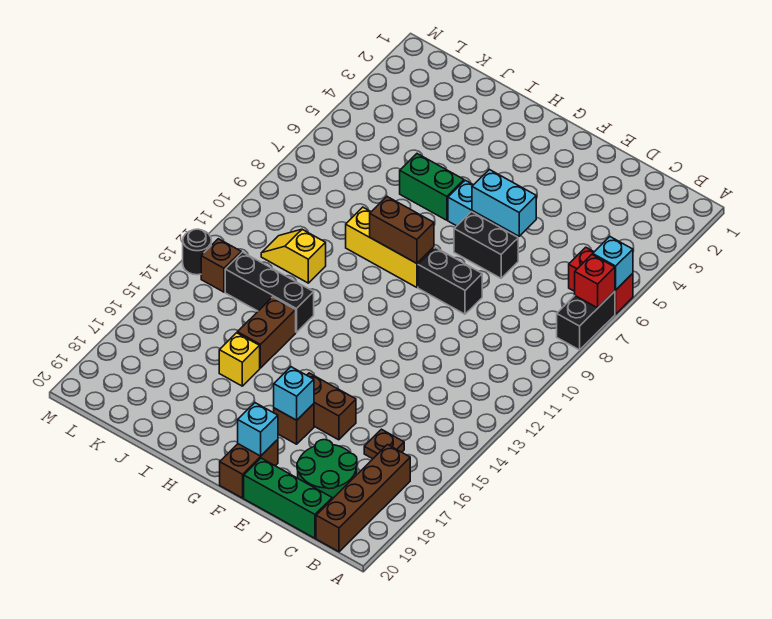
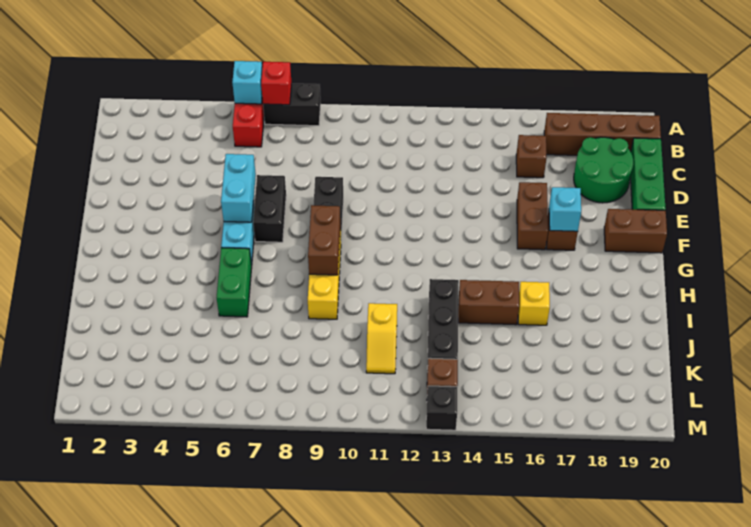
brown 1x1 plate [364,429,404,459] -> brown 1x1 brick [516,135,547,178]
cyan 1x1 brick [238,403,278,456] -> none
black 1x1 round brick [183,229,211,275] -> black 1x1 brick [426,386,457,430]

